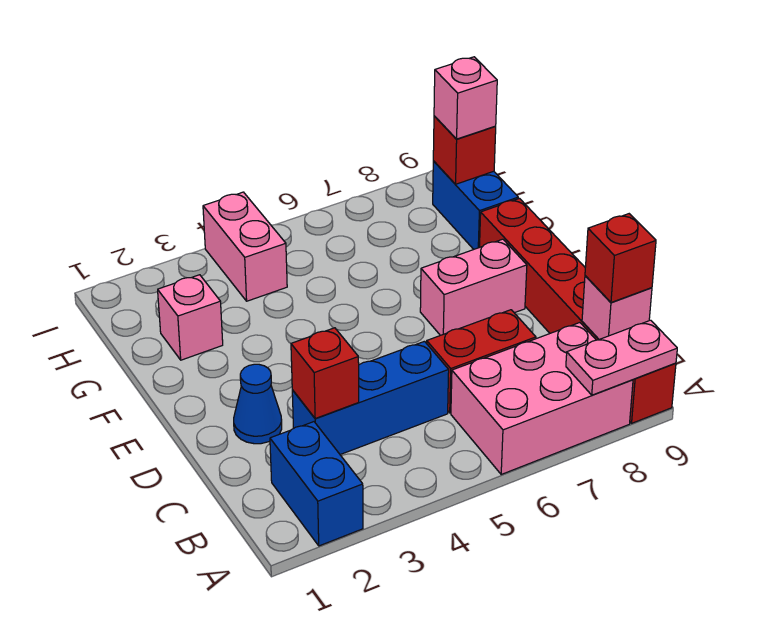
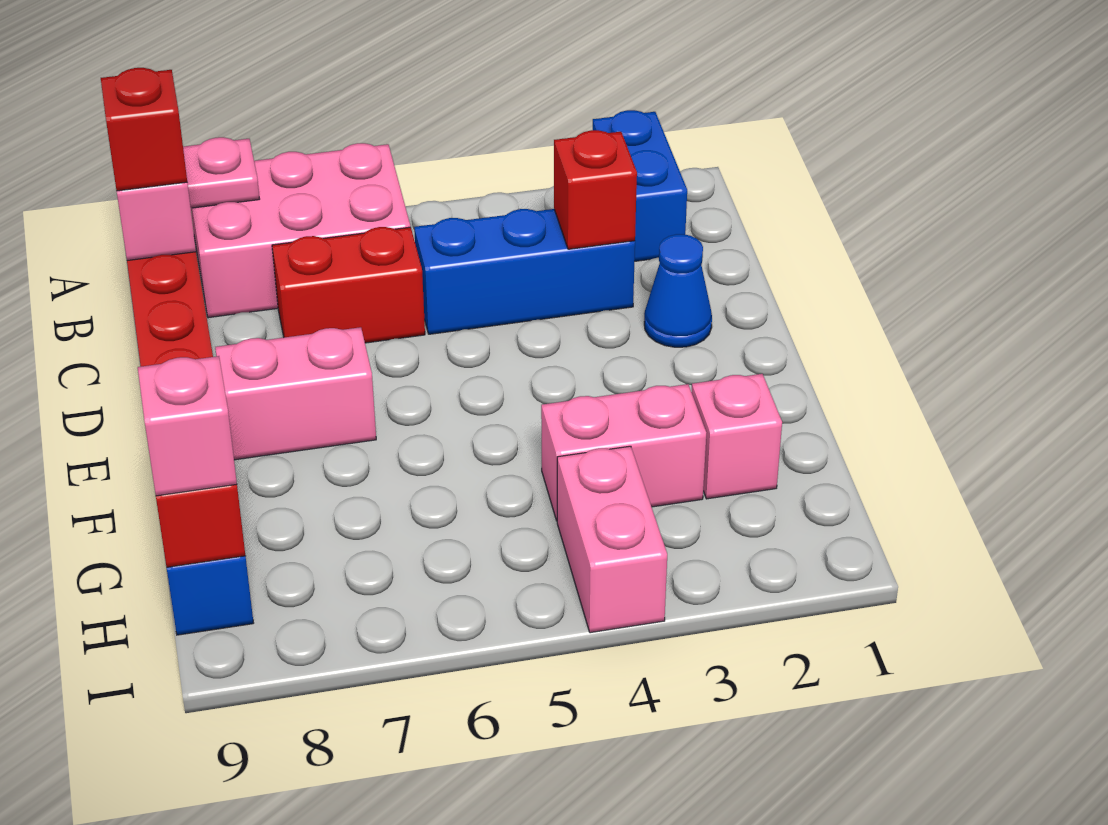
none -> pink 1x2 brick [541,384,706,521]

